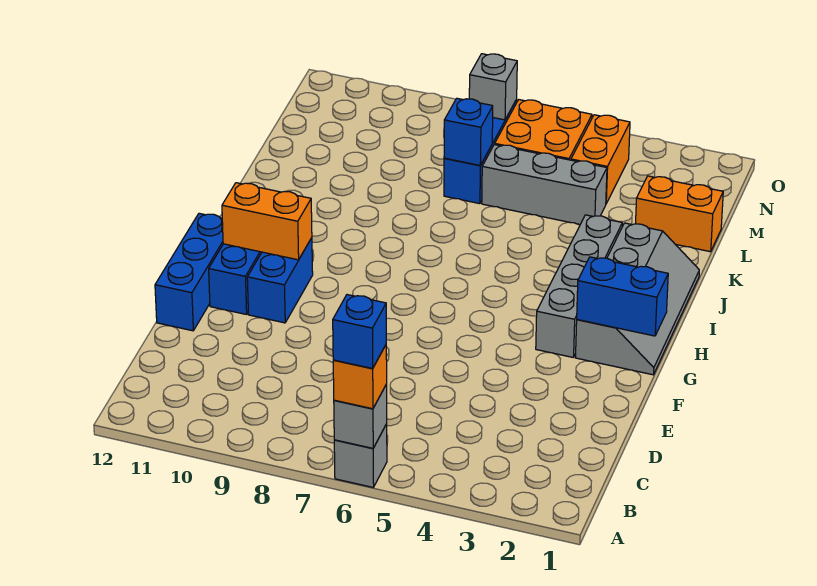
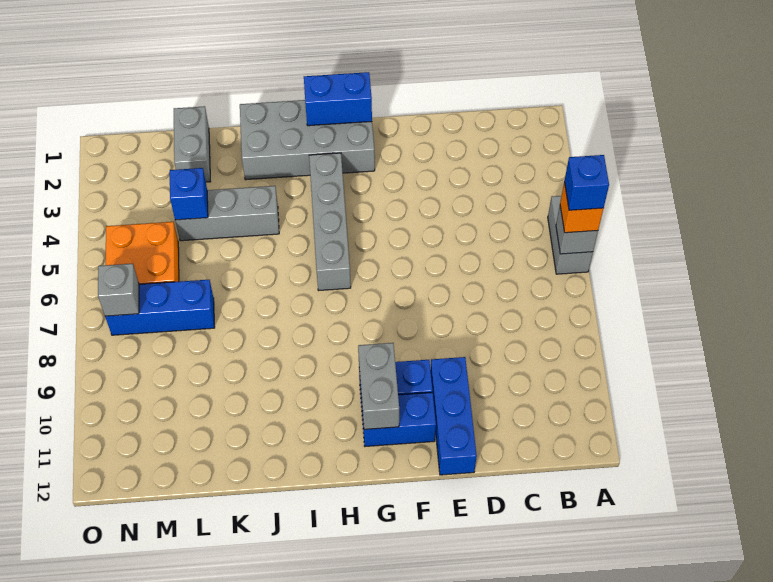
grey 1x1 brick [334,424,387,487] -> grey 1x2 brick [548,196,593,274]
blue 1x3 brick [155,213,223,331] -> blue 1x3 brick turned to [430,357,477,475]
grey 2x4 slope [576,223,699,375] -> grey 2x4 brick [240,100,375,180]
blue 1x2 brick [577,257,668,336] -> blue 1x2 brick turned to [304,72,372,126]
grey 1x4 brick [536,215,622,357] -> grey 1x4 brick turned to [309,153,351,291]
orange 1x2 brick [222,183,312,260] -> grey 1x2 brick [358,343,399,429]
orange 1x2 brick [636,176,723,252] -> grey 1x2 brick [174,106,210,182]
grey 1x3 brick [482,145,607,224] -> grey 1x3 brick turned to [175,186,279,241]
blue 1x1 brick [444,98,493,165] -> blue 1x1 brick moved to [170,168,208,220]
orange 1x2 brick [571,115,630,203] -> none

